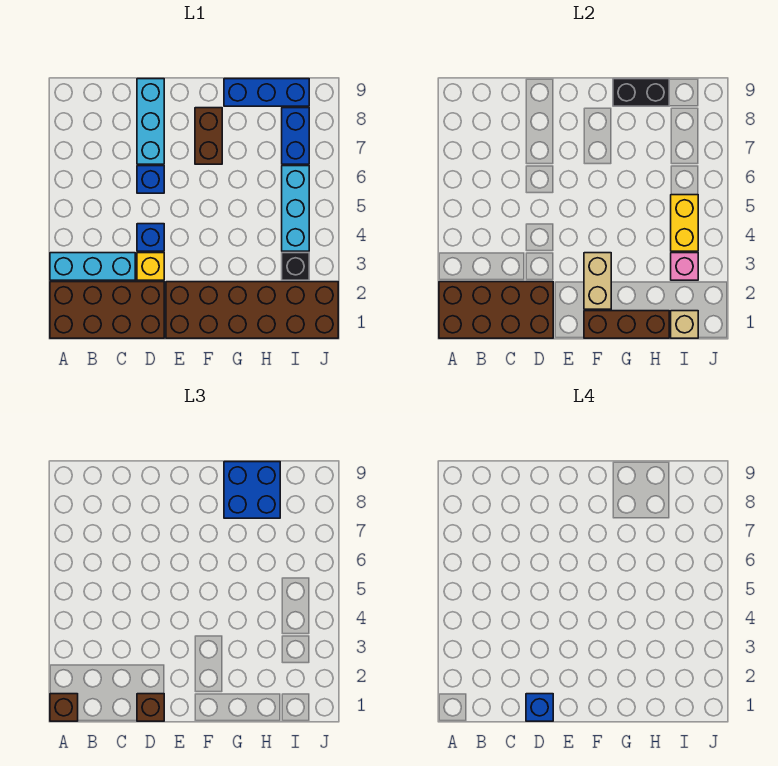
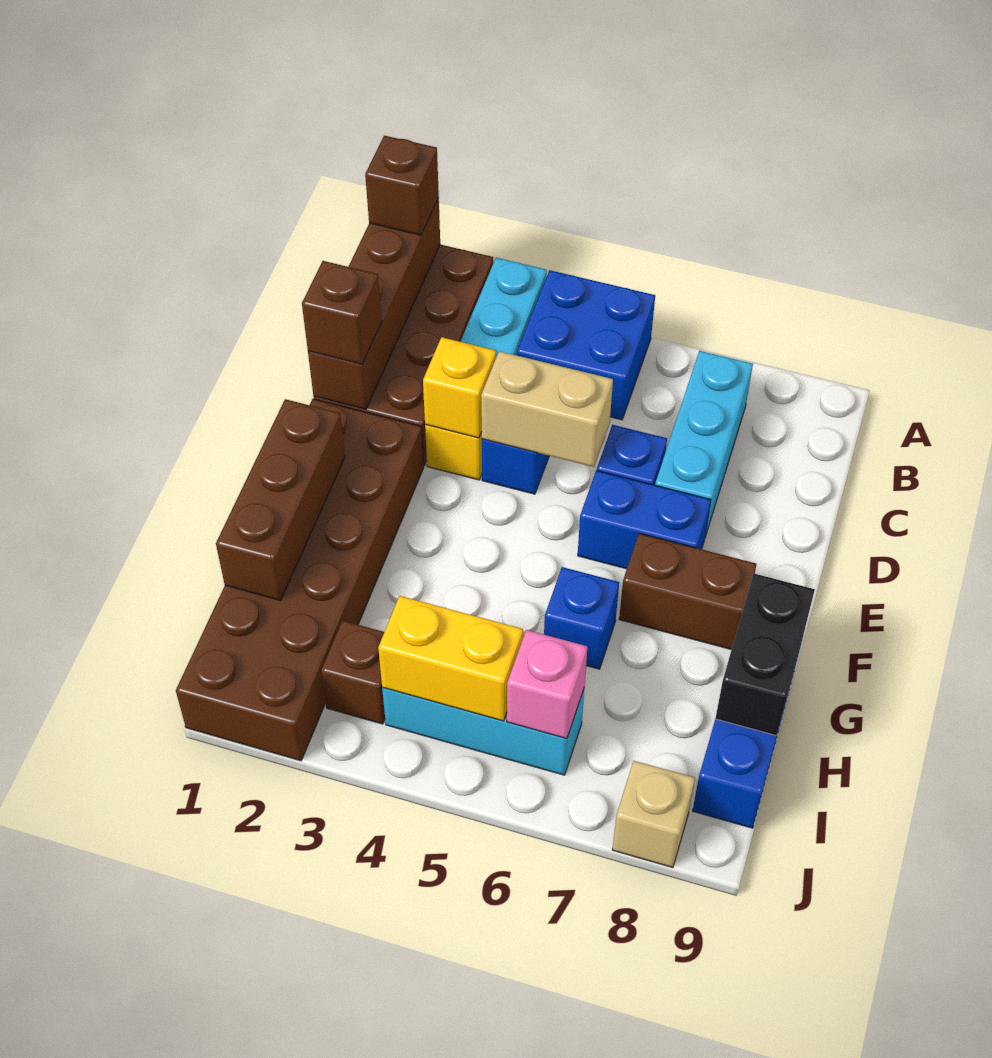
brown 2x4 brick [439,282,553,338] -> brown 1x4 brick [308,198,440,409]
blue 1x1 brick [526,694,553,721] -> blue 1x1 brick moved to [544,567,619,669]
none -> yellow 1x1 brick [423,337,496,438]
cyan 1x3 brick [137,79,164,164] -> cyan 1x3 brick turned to [655,351,753,537]
tan 1x2 brick [584,253,611,309] -> tan 1x2 brick moved to [481,351,613,467]
blue 2x2 brick [224,462,280,518] -> blue 2x2 brick moved to [517,270,655,420]
tan 1x1 brick [671,311,698,338] -> tan 1x1 brick moved to [612,761,695,868]
black 1x1 brick [282,253,309,280] -> brown 1x1 brick [321,621,385,724]
pink 1x1 brick [671,253,698,280] -> pink 1x1 brick moved to [507,630,587,739]
blue 1x2 brick [282,108,309,164] -> blue 1x2 brick moved to [578,470,711,569]

